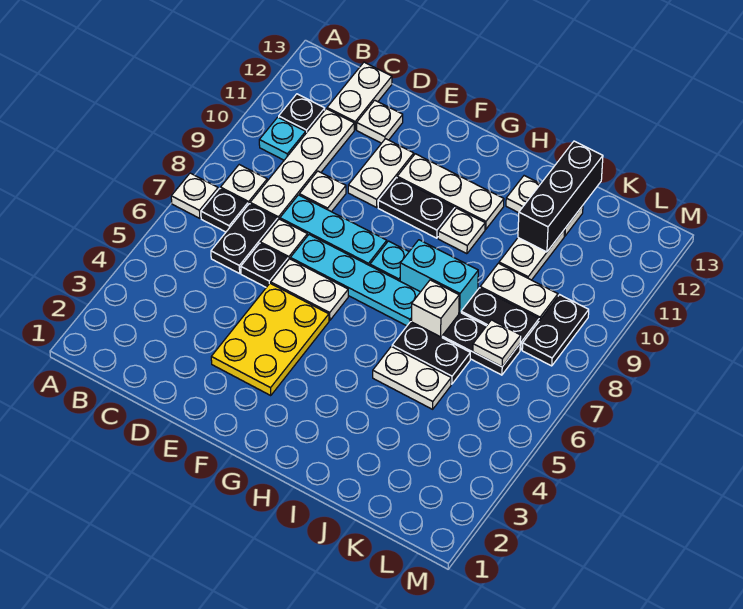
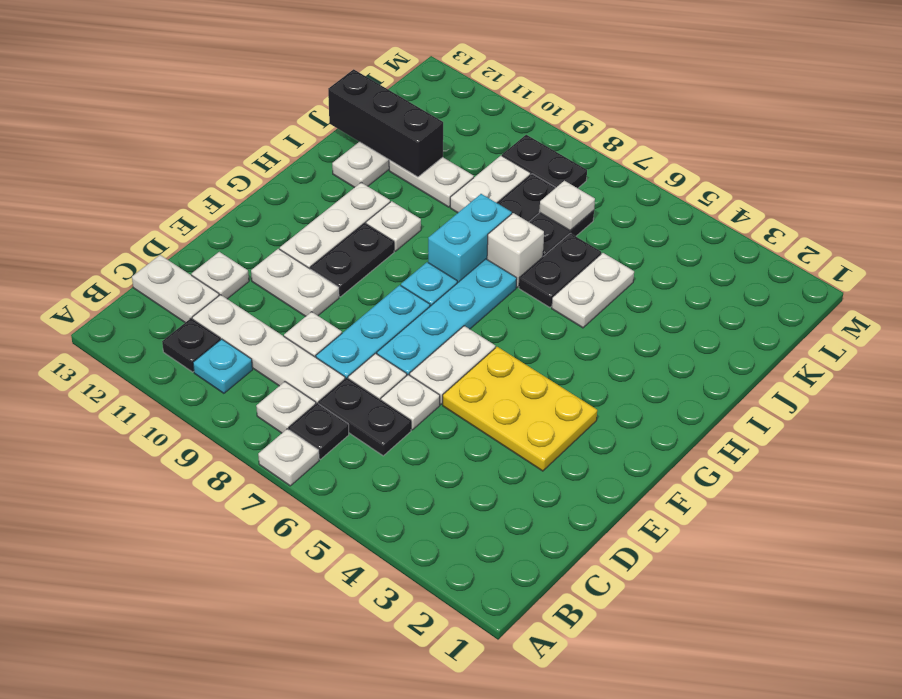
black 1x1 plate [241,243,288,287] -> white 1x1 plate [381,375,440,430]

